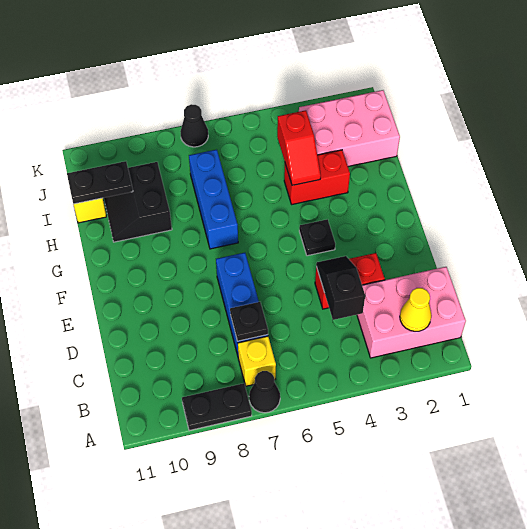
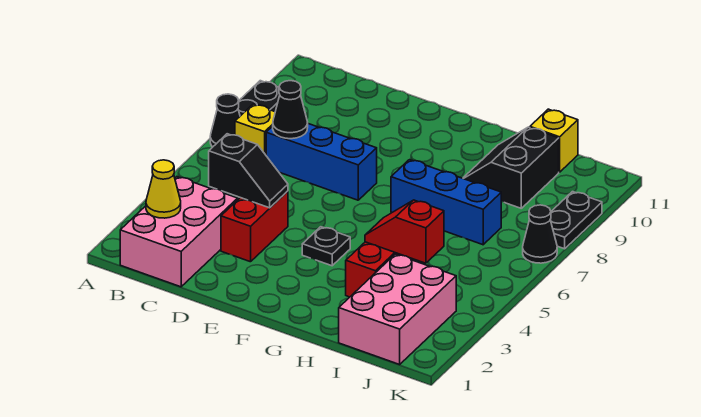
black 1x1 plate [230,302,268,341] -> black 1x1 cone [273,81,308,139]
black 2x2 slope [104,162,172,242] -> black 2x2 slope turned to [463,127,559,208]
black 1x2 plate [67,161,133,204] -> black 1x2 plate moved to [550,192,602,249]

